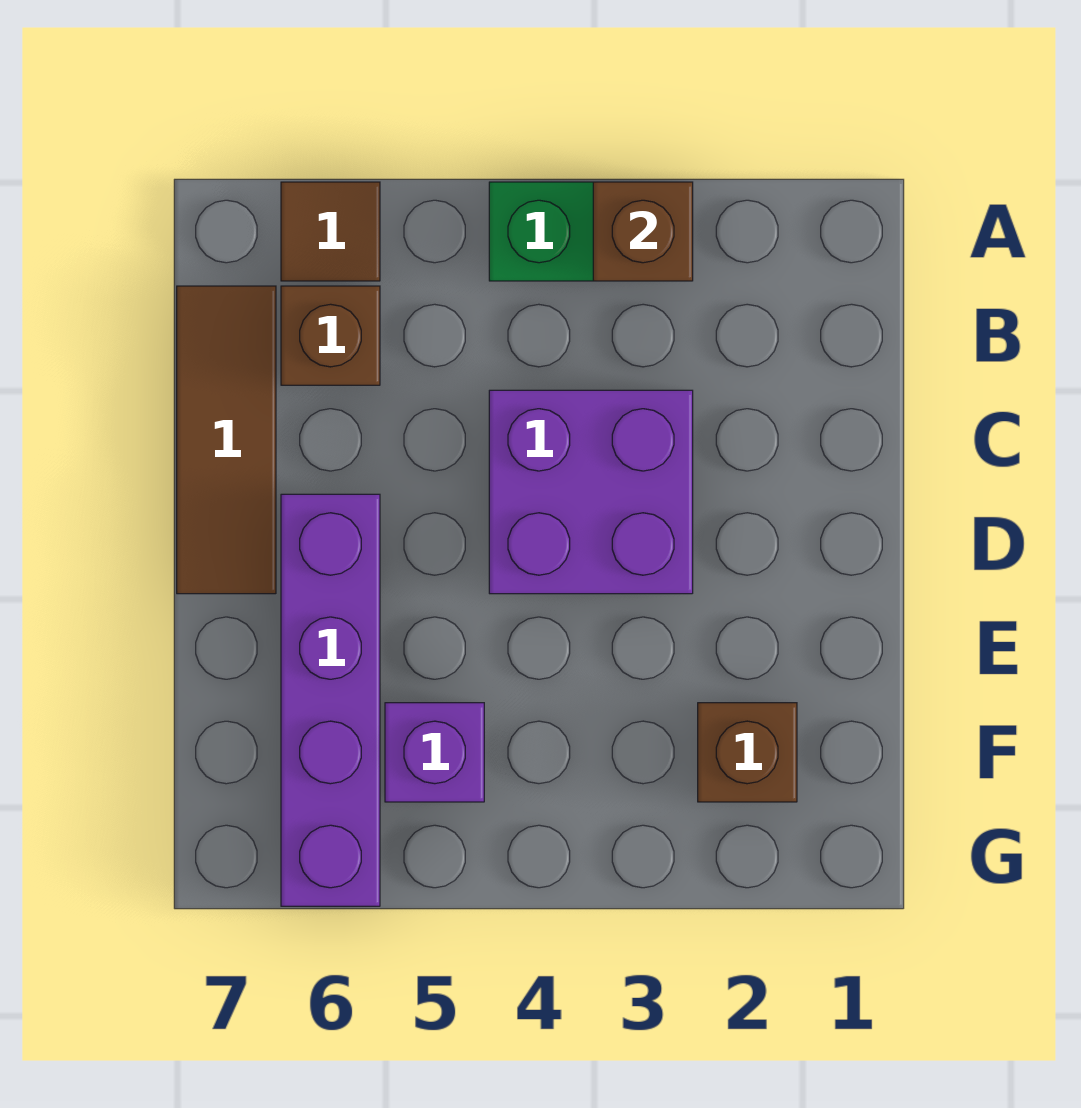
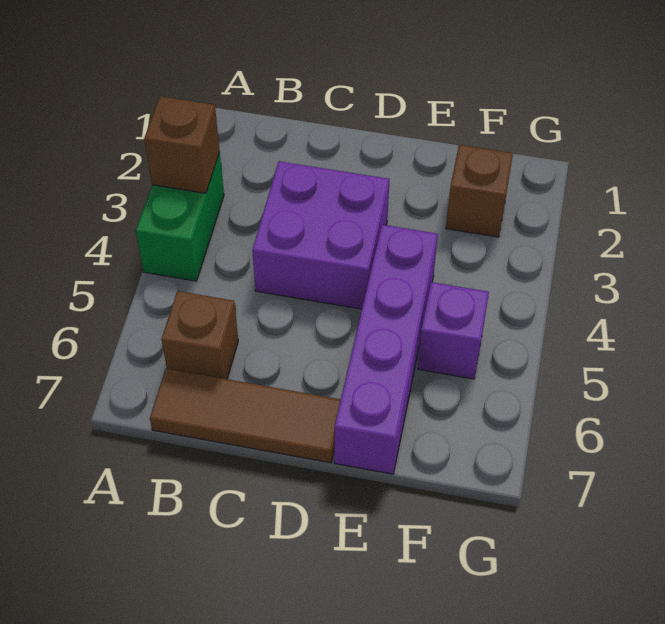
brown 1x1 tile [281,182,380,281] -> none
purple 1x4 brick [281,494,380,906] -> purple 1x4 brick turned to [334,225,438,474]

